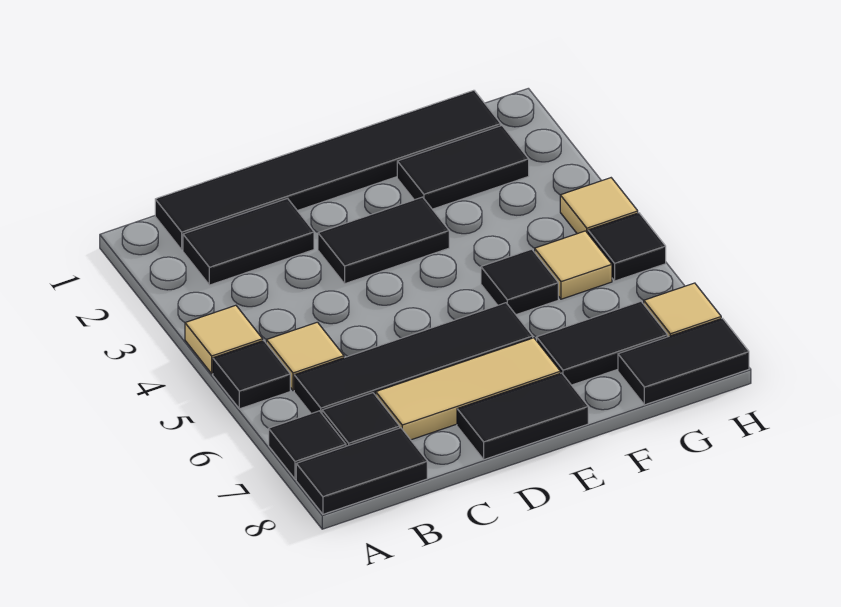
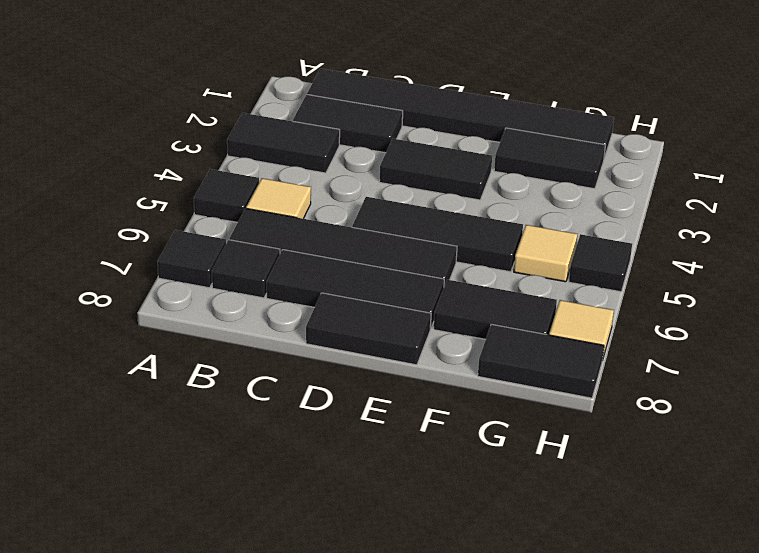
tan 1x1 tile [185,305,263,373] -> none
black 1x2 tile [296,428,427,514] -> black 1x2 tile moved to [227,113,340,173]
tan 1x3 tile [376,338,560,440] -> black 1x3 tile [267,250,444,329]
black 1x1 tile [481,249,558,315] -> black 1x3 tile [352,197,523,272]
tan 1x1 tile [560,178,638,234] -> none

